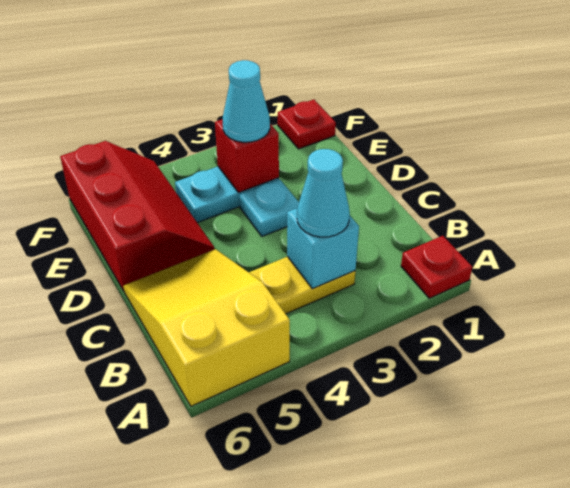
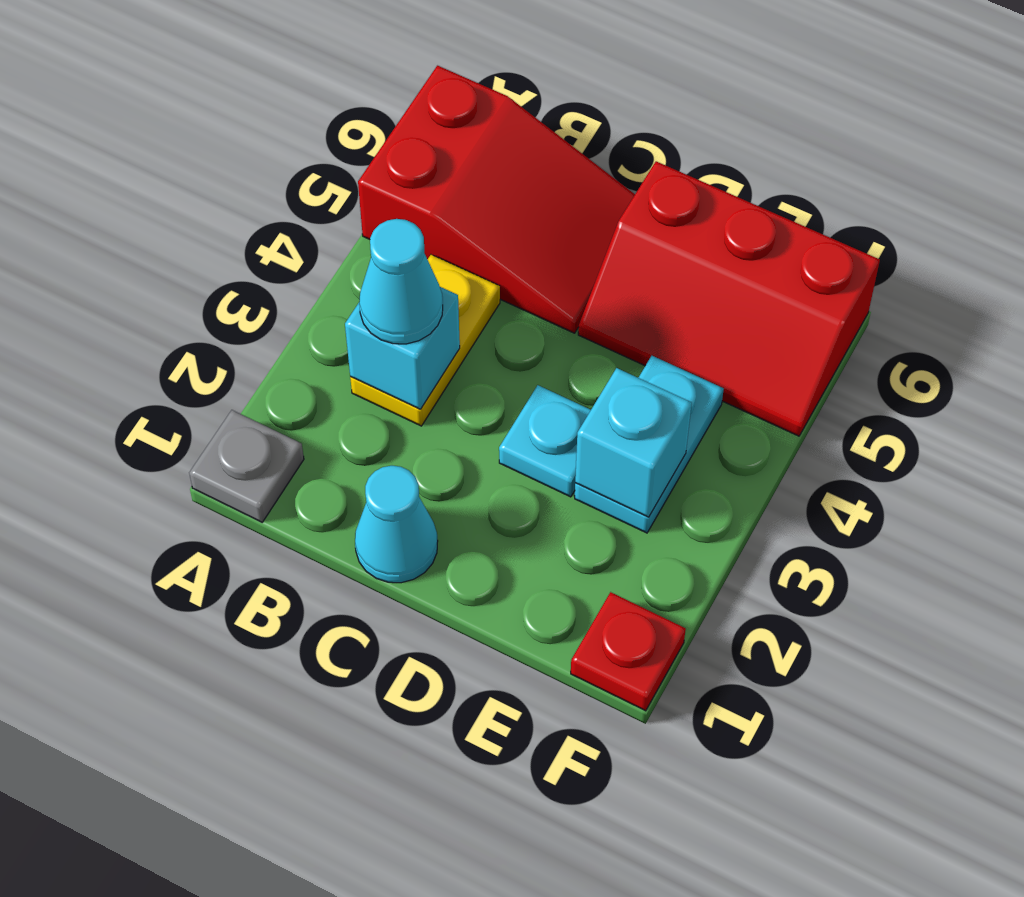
red 1x1 plate [401,236,472,298] -> grey 1x1 plate [189,410,304,522]
yellow 2x3 slope [123,249,290,406] -> red 2x3 slope [358,66,635,333]
red 1x1 brick [215,119,279,193] -> cyan 1x1 brick [575,368,692,517]
cyan 1x1 cone [223,60,270,142] -> cyan 1x1 cone moved to [355,466,438,583]

